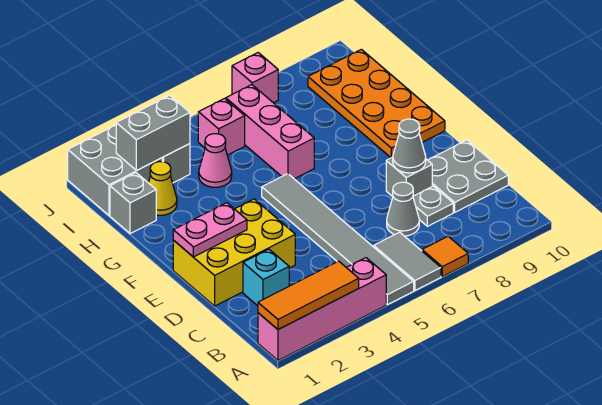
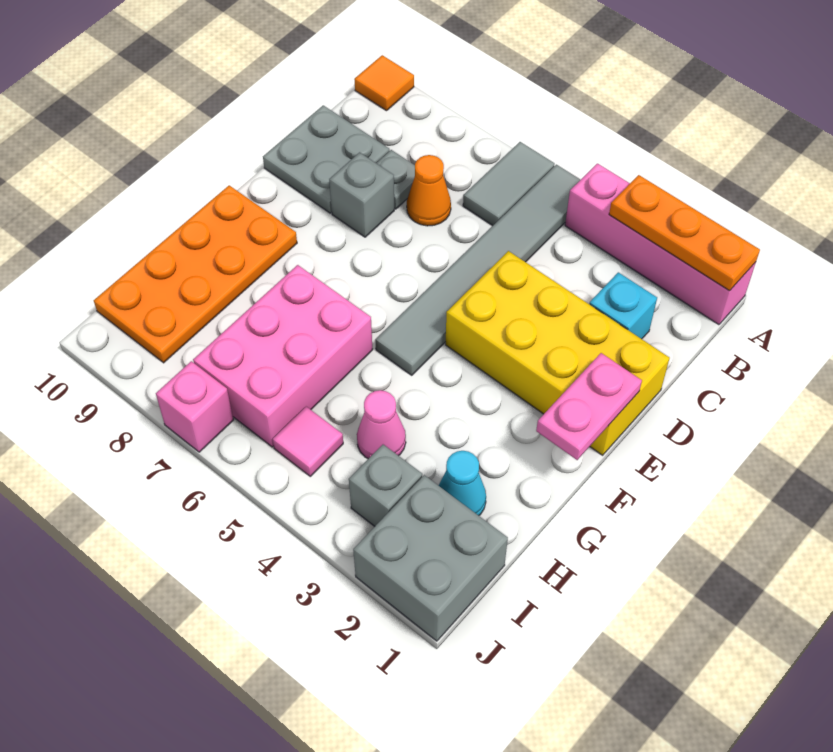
orange 1x3 tile [258,261,359,329] -> orange 1x3 plate [609,175,760,291]
orange 1x1 tile [422,236,468,277] -> orange 1x1 tile moved to [354,55,414,111]
grey 1x1 cone [387,182,419,236] -> orange 1x1 cone [407,155,451,226]
yellow 2x3 brick [173,199,295,306] -> yellow 2x4 brick [446,251,670,455]
grey 1x1 cone [393,119,426,173] -> none
pink 1x2 plate [173,203,247,257] -> pink 1x2 plate turned to [536,353,642,460]
pink 1x3 brick [226,85,314,179] -> pink 2x3 brick [193,265,373,447]
grey 1x1 brick [110,173,156,234] -> none
yellow 1x1 cone [149,161,177,215] -> cyan 1x1 cone [438,451,486,516]
grey 1x2 brick [116,95,190,170] -> none
pink 1x1 brick [198,99,245,155] -> pink 1x1 tile [273,407,343,476]

